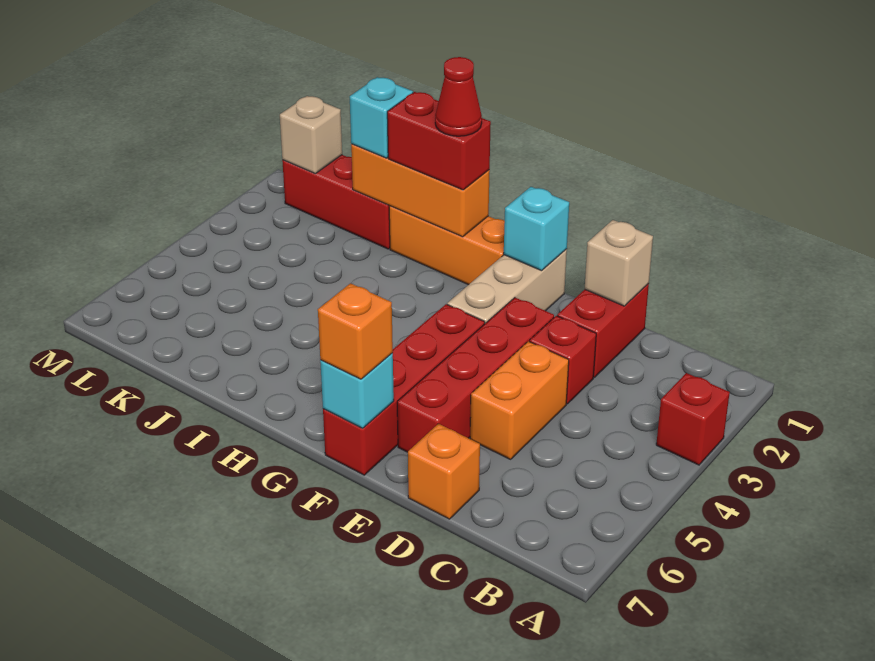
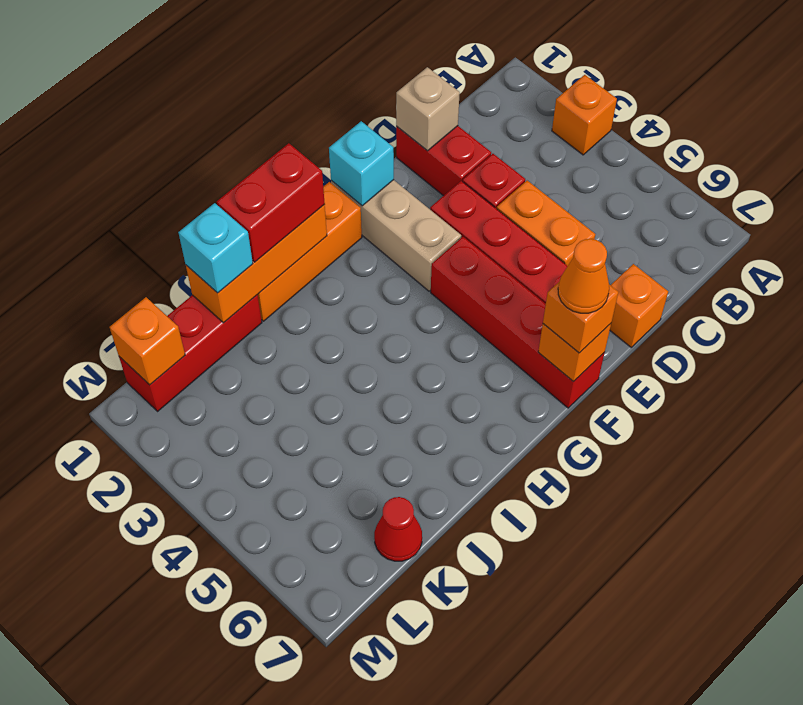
red 1x1 brick [656,373,730,465] -> orange 1x1 brick [552,75,617,155]
cyan 1x1 brick [320,353,394,428] -> orange 1x1 brick [538,324,611,382]
none -> orange 1x1 cone [558,239,609,313]
red 1x1 cone [435,57,482,136] -> red 1x1 cone moved to [374,497,422,561]
tan 1x1 brick [280,96,342,174] -> orange 1x1 brick [110,297,185,385]

